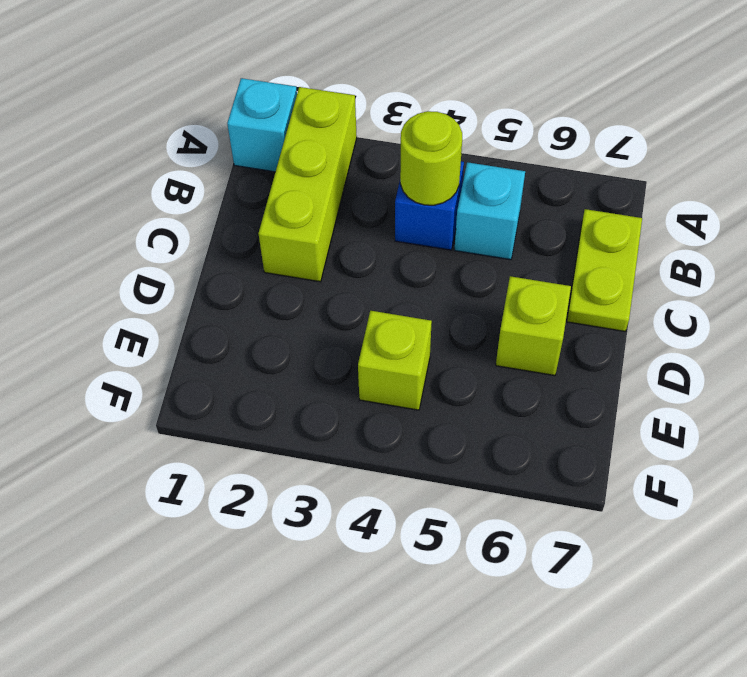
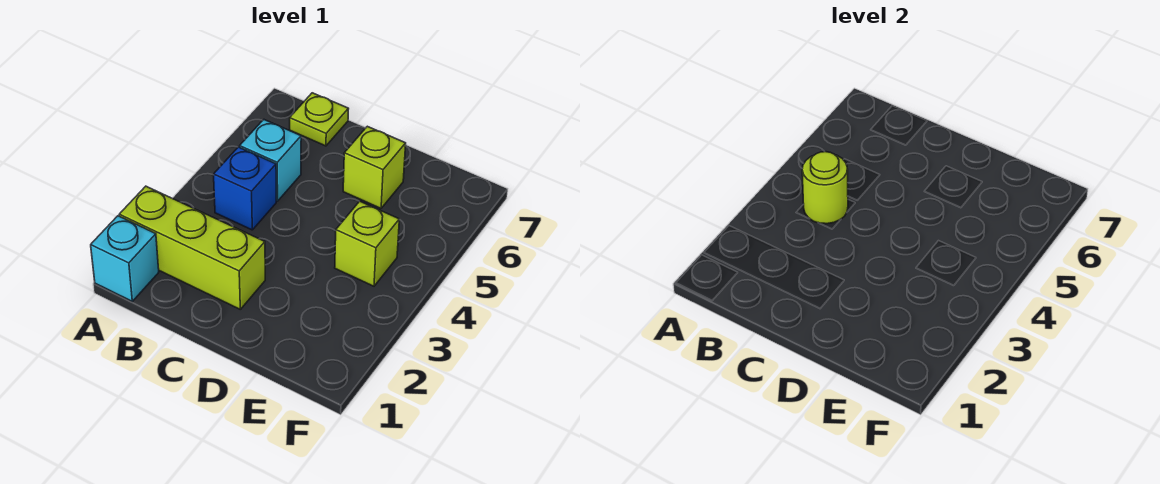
lime 1x2 plate [567,209,642,332] -> lime 1x1 plate [290,93,348,146]

